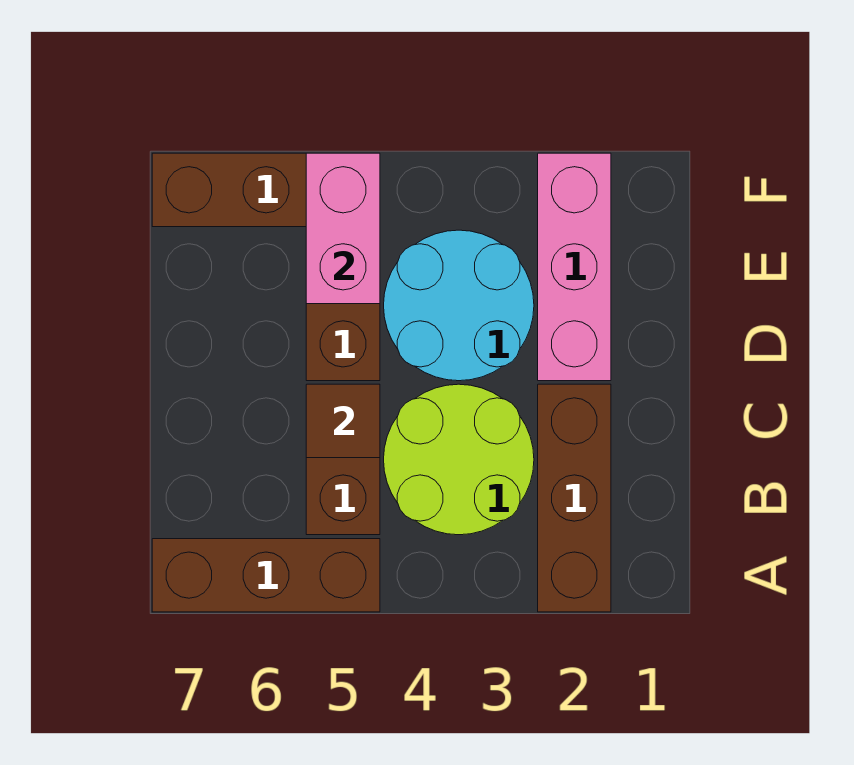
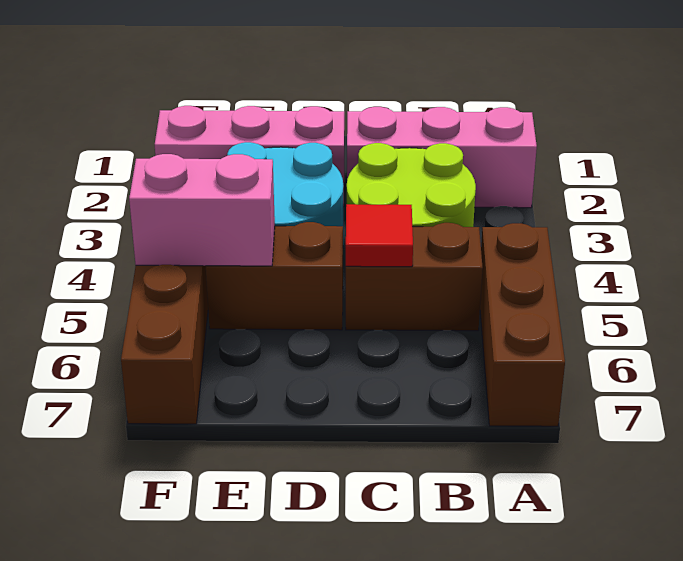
brown 1x3 brick [538,384,611,612] -> pink 1x3 brick [347,107,537,208]
brown 1x1 tile [306,384,380,458] -> red 1x1 tile [346,204,413,267]

